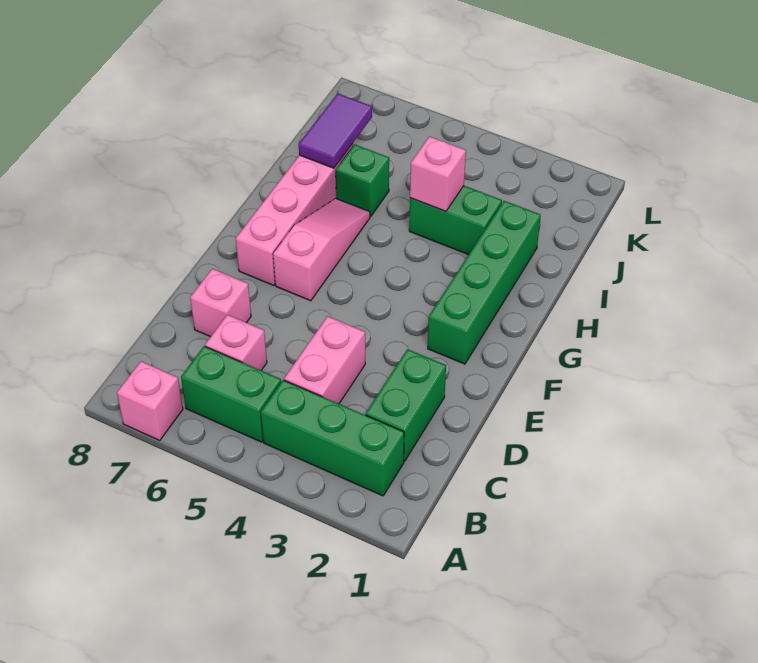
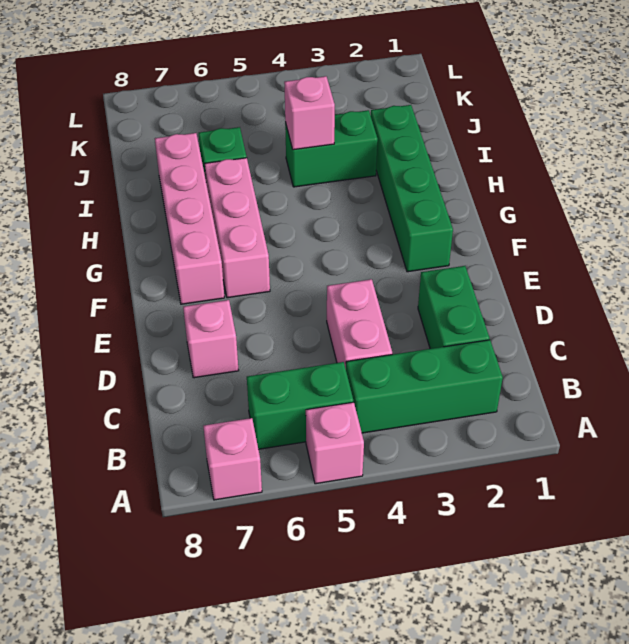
pink 1x1 brick [205,315,267,370] -> pink 1x1 brick moved to [306,402,364,484]
pink 1x3 slope [273,198,370,301] -> pink 1x3 brick [205,158,270,298]
purple 1x2 tile [299,93,372,168] -> none

